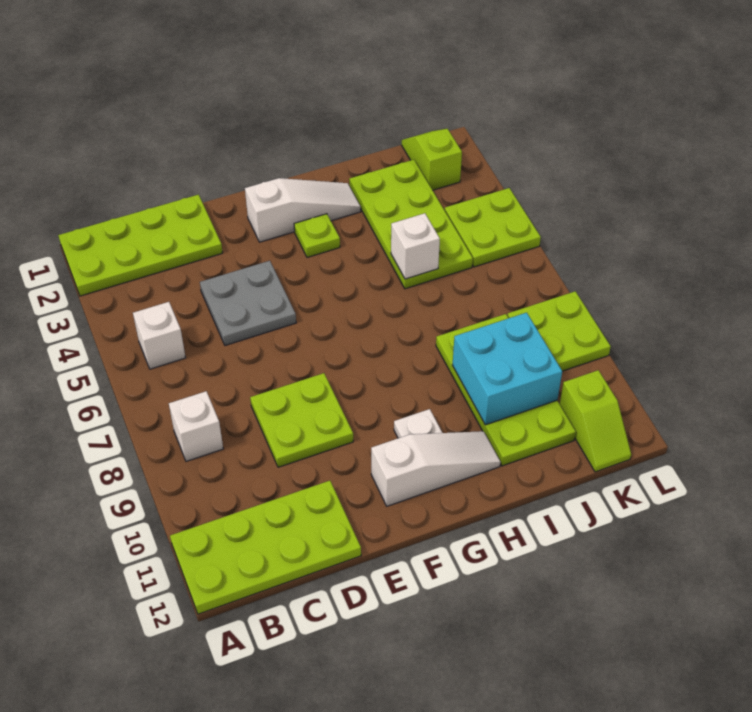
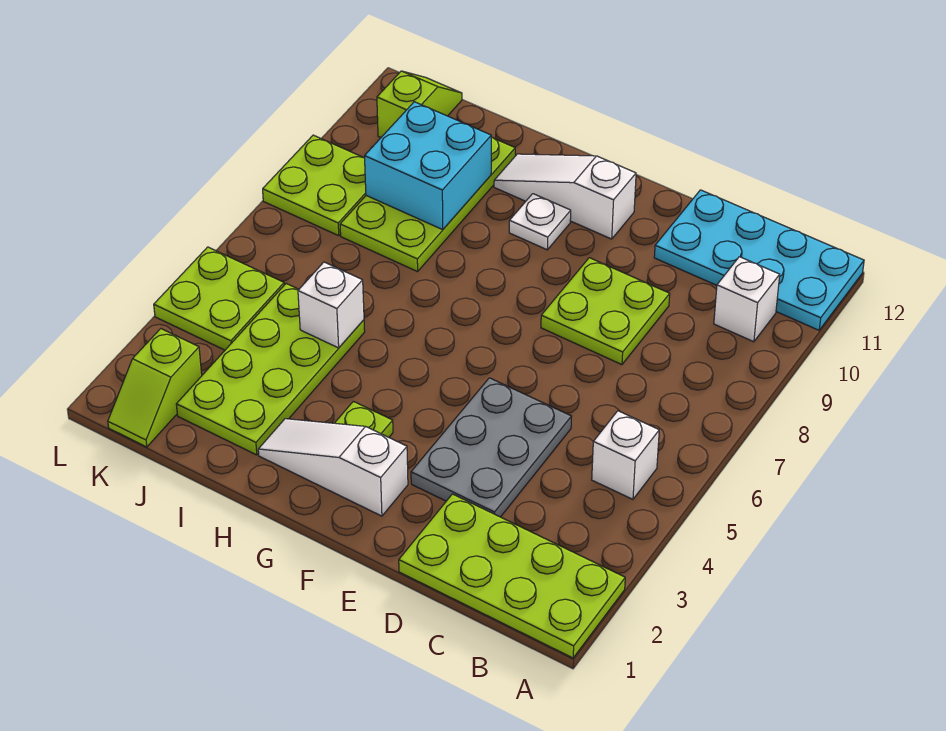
lime 2x4 plate [170,481,361,614] -> cyan 2x4 plate [654,190,864,330]
white 1x1 brick [169,391,223,461] -> white 1x1 brick moved to [714,257,780,342]
grey 2x2 plate [200,261,296,345] -> grey 2x3 plate [411,378,572,517]

